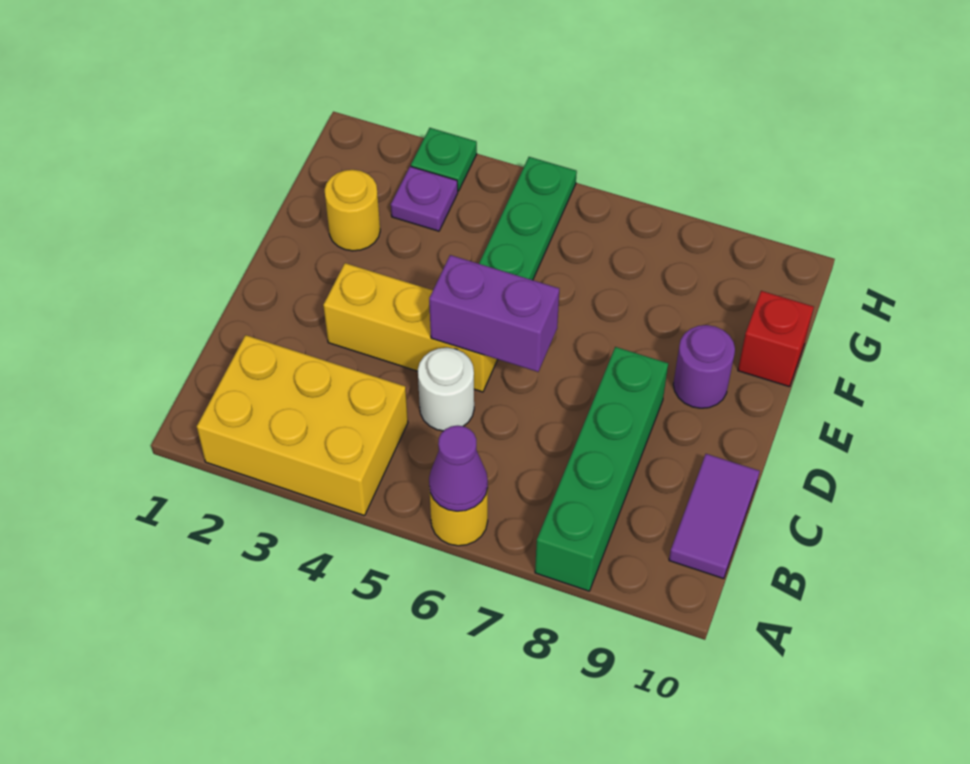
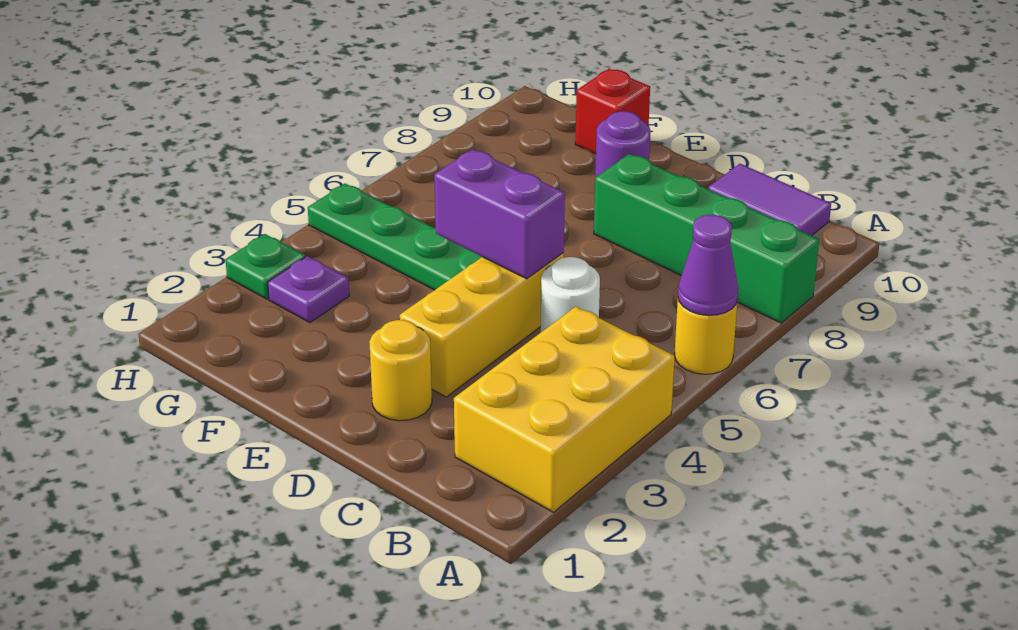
purple 1x2 brick [429,255,559,372] -> purple 1x2 brick turned to [434,149,565,279]
yellow 1x1 round brick [325,170,380,251] -> yellow 1x1 round brick moved to [369,320,432,421]

